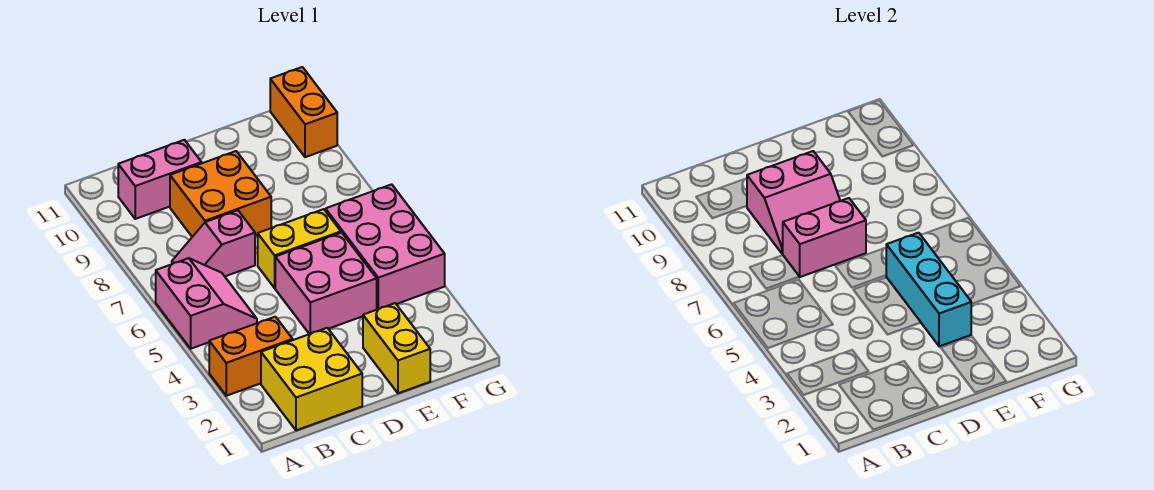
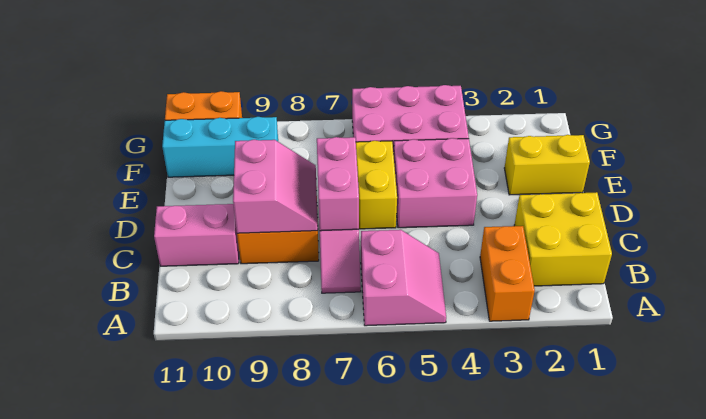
pink 2x2 slope [156,258,257,349] -> pink 2x2 slope turned to [361,230,446,326]
pink 1x2 brick [118,140,202,219] -> pink 1x2 brick turned to [154,204,239,266]
cyan 1x3 brick [886,233,971,346] -> cyan 1x3 brick moved to [162,117,278,177]

